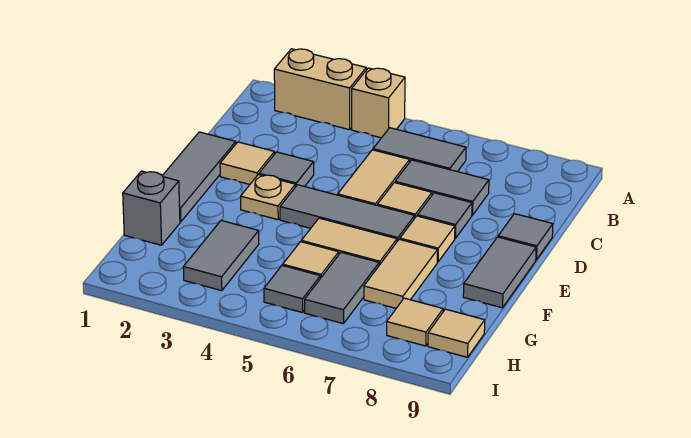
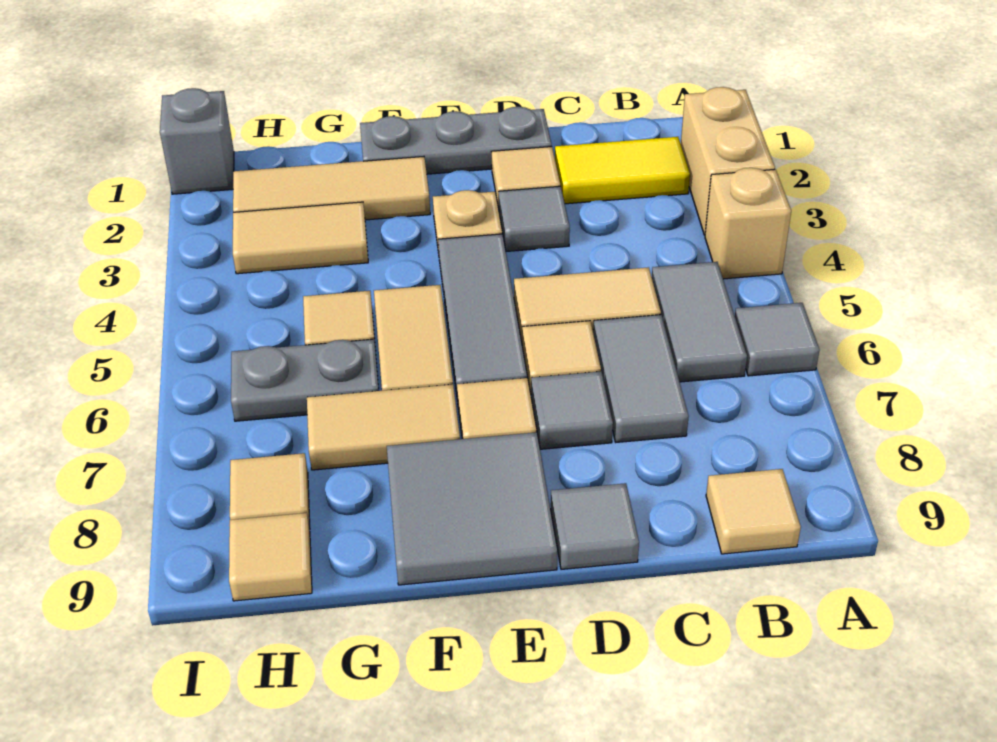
none -> yellow 1x2 tile [555,137,690,204]
none -> tan 1x1 tile [706,469,801,554]
grey 1x3 tile [162,132,236,222] -> grey 1x3 plate [360,107,552,174]
grey 1x2 tile [463,237,536,308] -> grey 2x2 tile [387,432,558,585]
none -> tan 1x3 tile [233,157,430,220]
grey 1x1 brick [123,171,180,245] -> grey 1x1 brick moved to [160,88,234,194]
grey 1x2 tile [183,221,259,291] -> tan 1x2 tile [233,202,368,274]
grey 1x2 tile [305,252,379,324] -> grey 1x2 plate [231,339,379,421]
grey 1x1 tile [264,265,320,313] -> grey 1x1 tile moved to [735,303,820,376]

